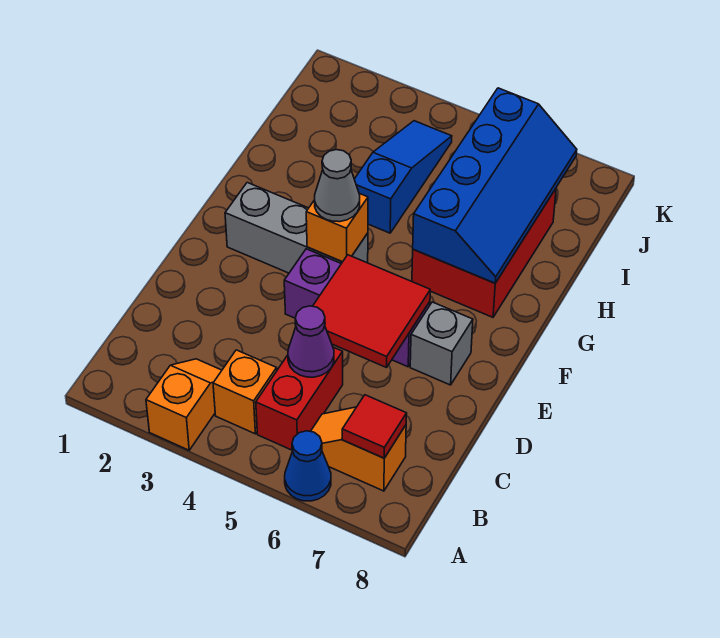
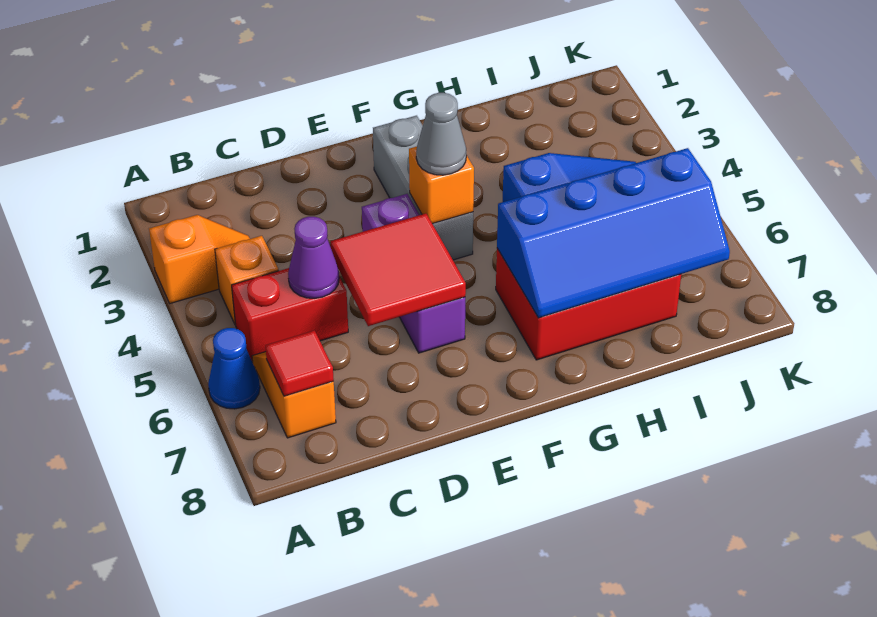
grey 1x1 brick [410,302,473,385] -> none

